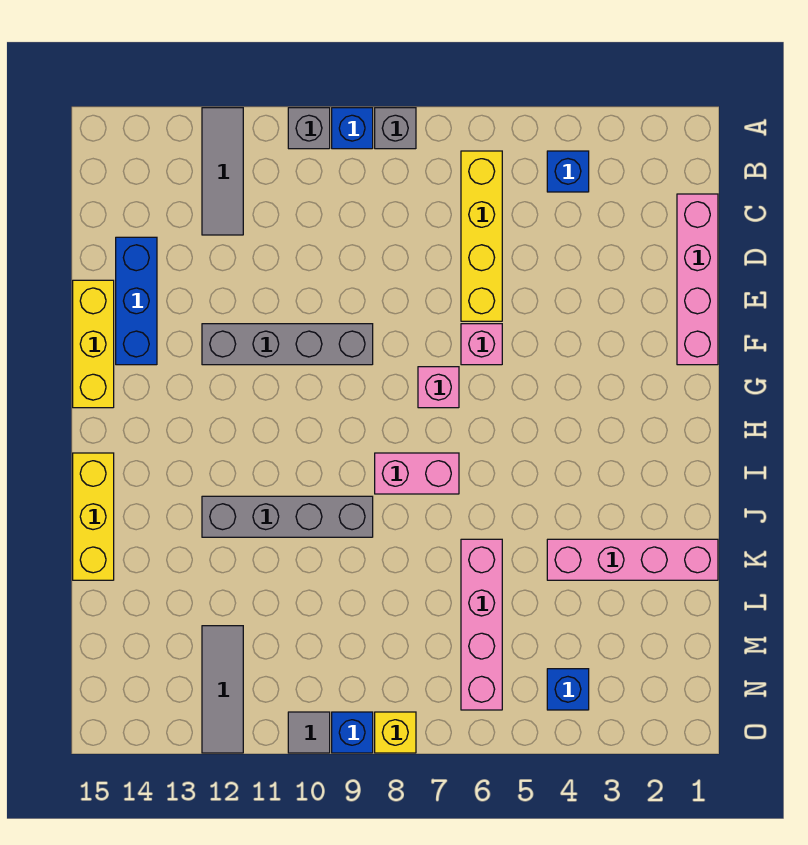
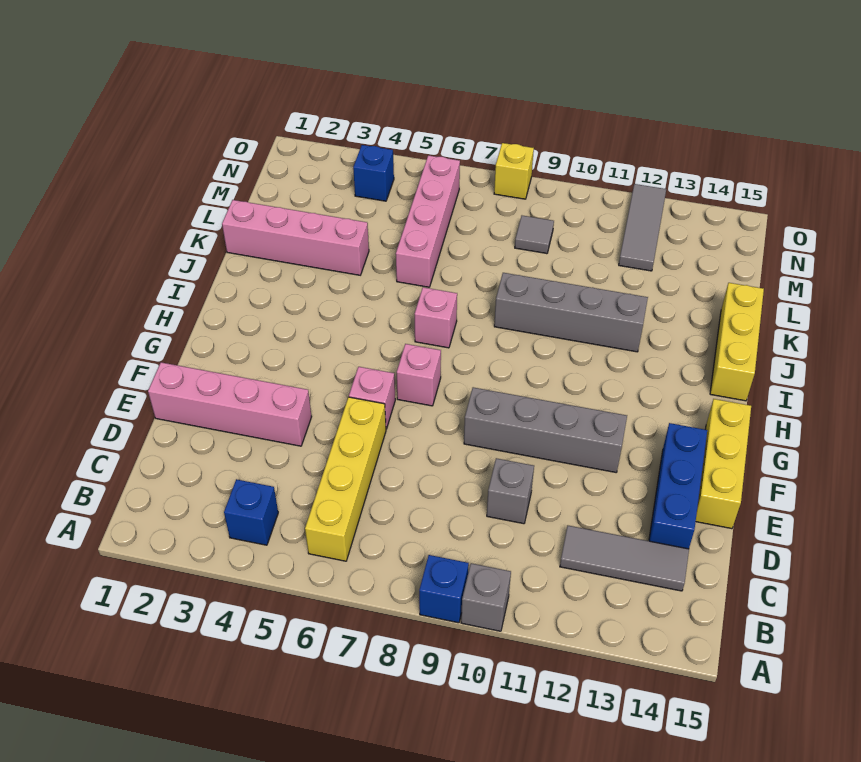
grey 1x1 brick [375,108,416,149] -> grey 1x1 brick moved to [487,458,534,524]
grey 1x3 tile [202,108,243,235] -> grey 1x3 tile turned to [560,526,689,591]
pink 1x4 brick [677,194,718,365] -> pink 1x4 brick turned to [148,362,312,446]
pink 1x2 brick [375,453,459,494] -> pink 1x1 brick [415,287,457,348]
blue 1x1 brick [332,712,373,753] -> none
grey 1x1 tile [288,712,330,753] -> grey 1x1 tile moved to [515,216,554,254]

